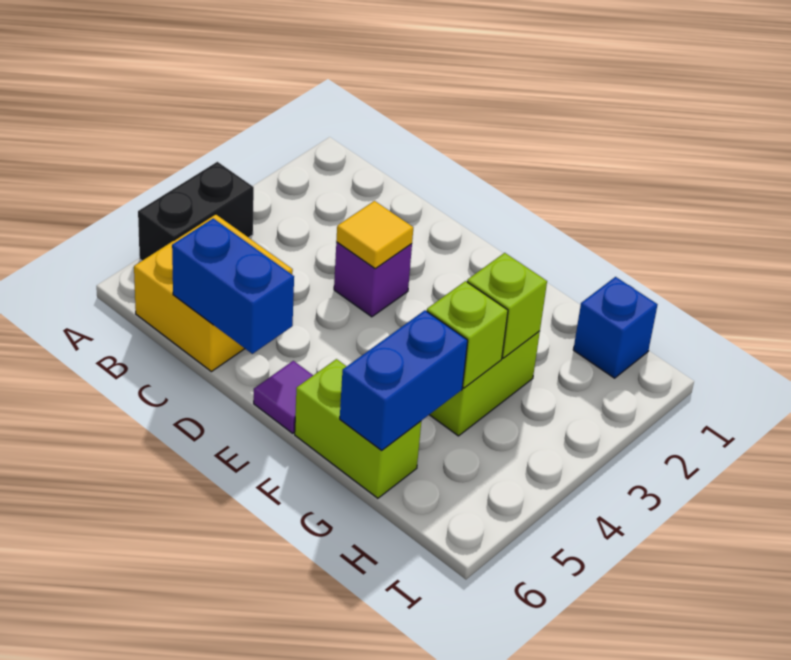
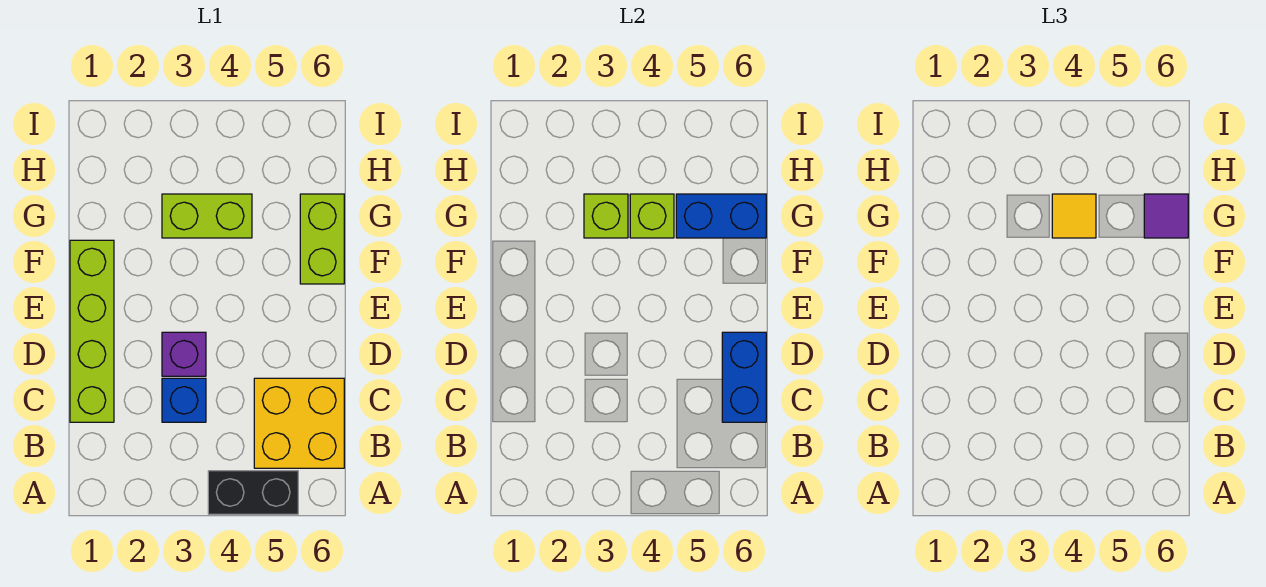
none -> lime 1x4 brick [70,240,114,422]
yellow 1x1 tile [336,201,413,268] -> yellow 1x1 tile moved to [1052,194,1096,238]
purple 1x1 tile [254,361,313,433] -> purple 1x1 tile moved to [1144,194,1188,238]
blue 1x1 brick [573,277,657,378] -> blue 1x1 brick moved to [162,378,206,422]

